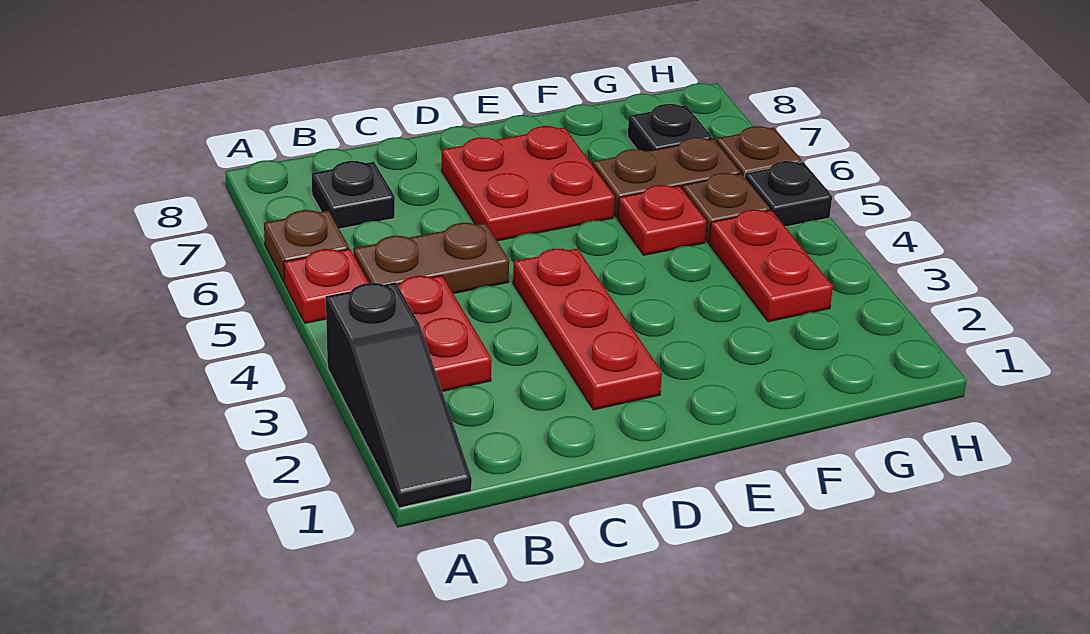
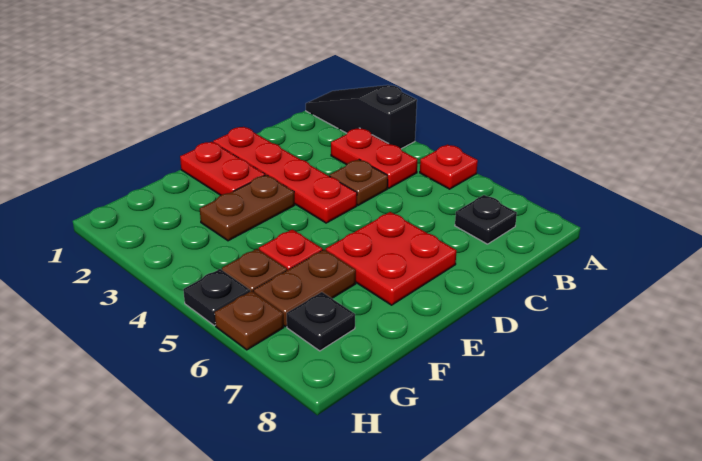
brown 1x1 plate [264,210,349,282] -> brown 1x1 plate moved to [329,159,388,205]
brown 1x2 plate [353,223,509,294] -> brown 1x2 plate moved to [200,175,295,241]
red 1x3 plate [513,249,662,410] -> red 1x4 plate [213,127,357,223]
red 1x2 plate [709,210,833,322] -> red 1x2 plate moved to [180,142,265,195]

